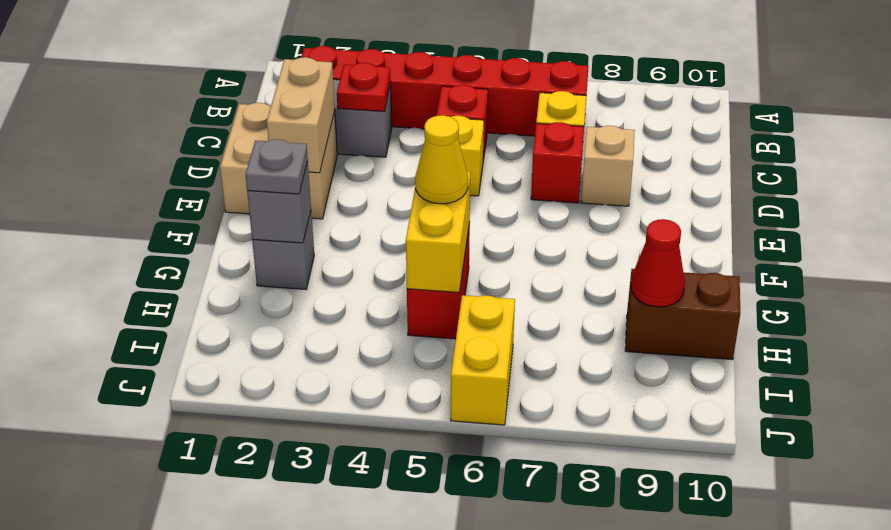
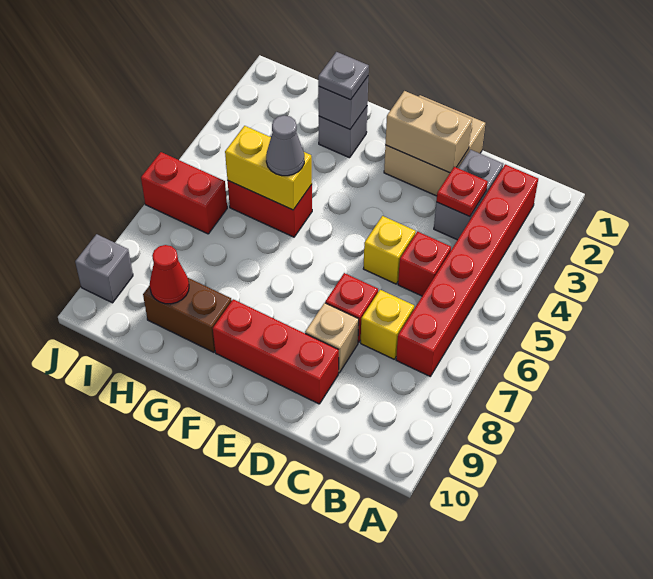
none -> red 1x3 brick [213,299,339,404]
yellow 1x1 cone [415,115,468,204] -> grey 1x1 cone [266,115,304,176]
brown 1x2 brick [625,269,740,360] -> brown 1x2 brick turned to [143,278,232,352]
yellow 1x2 brick [451,295,515,425] -> red 1x2 brick [141,152,227,234]
none -> grey 1x1 brick [75,234,133,303]

